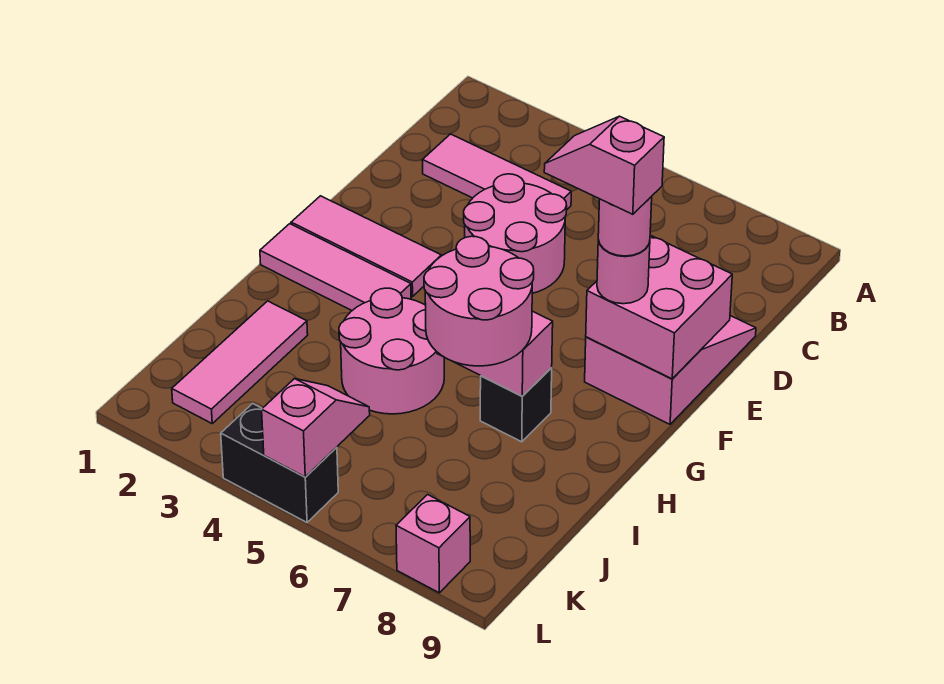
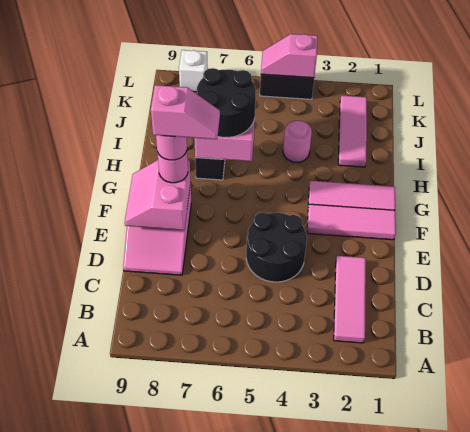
pink 1x3 tile [422,134,571,210] -> pink 1x3 tile turned to [334,256,366,343]
pink 2x2 round brick [464,174,567,293] -> black 2x2 round brick [246,213,307,282]
pink 2x2 brick [586,235,732,379] -> pink 2x2 slope [125,160,191,230]
pink 2x2 round brick [339,288,444,414] -> pink 1x1 round brick [283,121,312,162]
pink 2x2 round brick [424,236,534,366] -> black 2x2 round brick [196,68,256,137]
pink 1x2 slope [262,379,370,477] -> pink 1x2 slope turned to [261,34,318,78]
pink 1x1 brick [396,495,470,593] -> white 1x1 brick [179,50,208,92]

